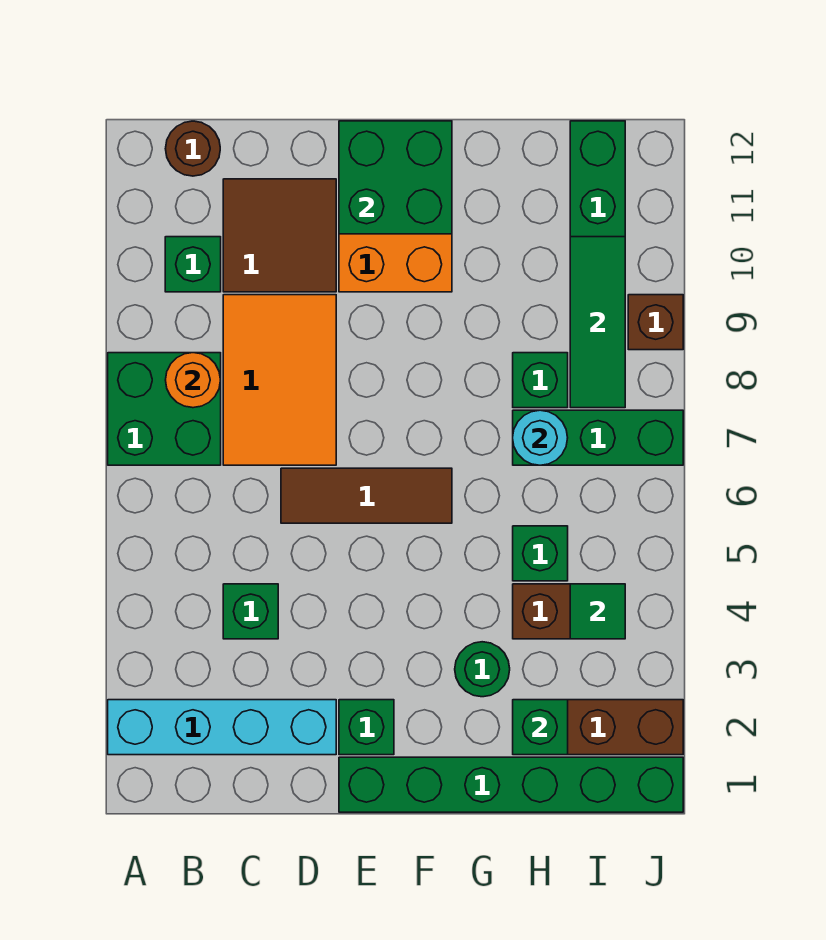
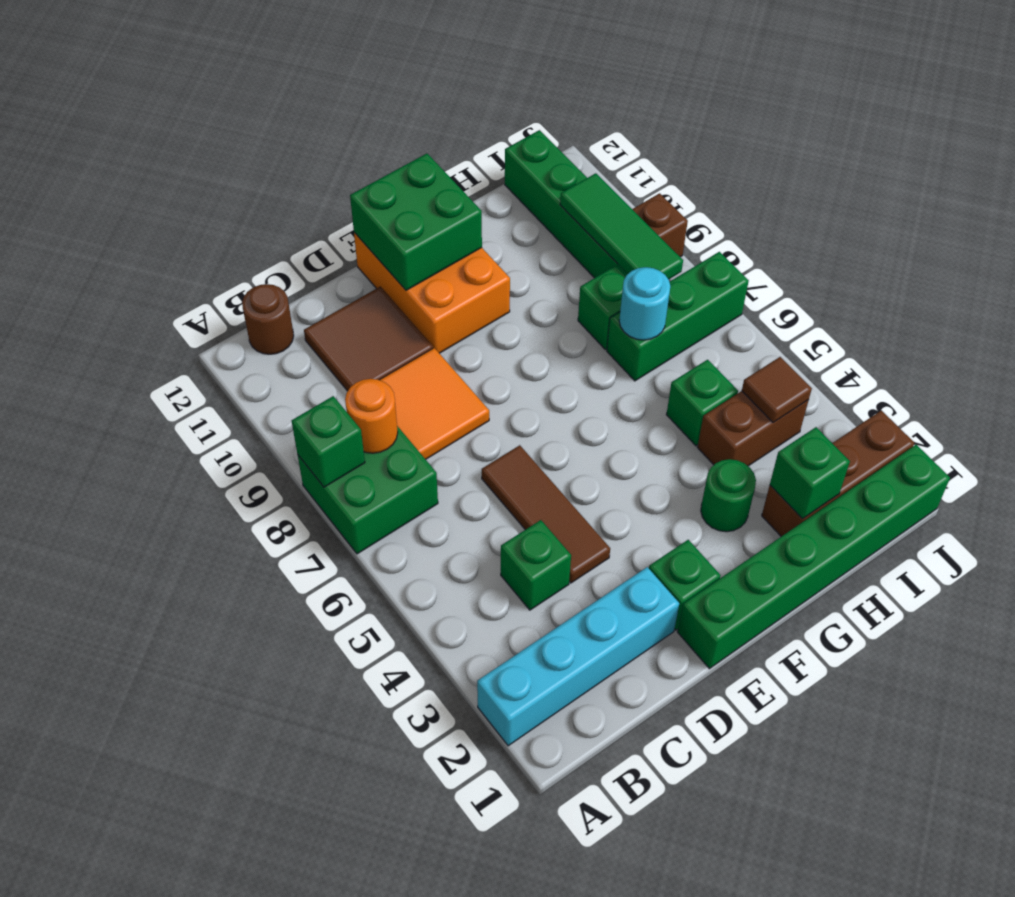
green 1x1 brick [165,237,221,292] -> green 1x1 brick moved to [292,396,365,487]
orange 2x3 tile [223,295,336,465] -> orange 2x2 tile [380,348,489,459]
brown 1x3 tile [281,468,452,523] -> brown 1x3 tile turned to [482,445,610,583]
green 1x1 tile [570,584,625,639] -> brown 1x1 tile [742,357,812,423]

